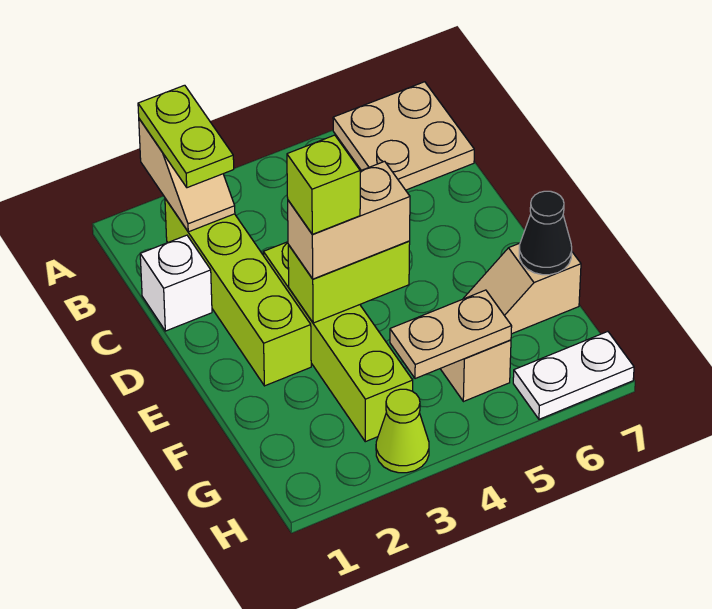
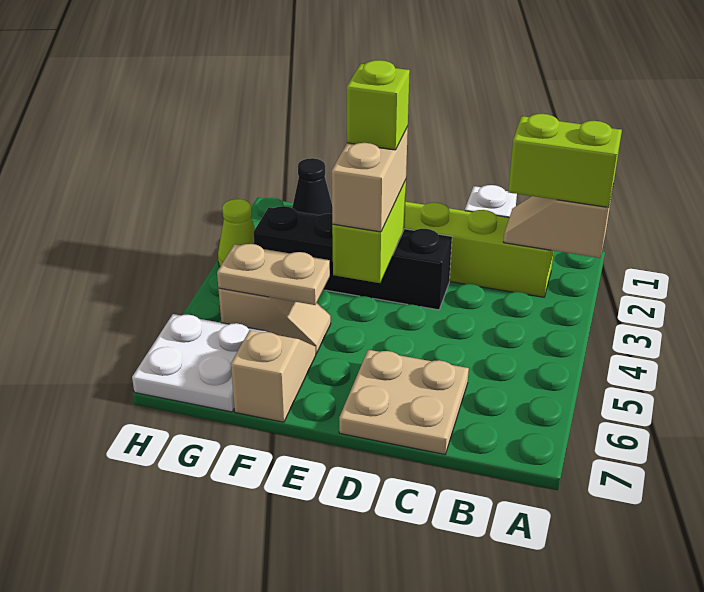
lime 1x2 plate [138,85,234,188] -> lime 1x2 brick [508,114,622,208]
tan 2x2 plate [333,82,474,190] -> tan 2x2 plate moved to [339,350,469,454]
lime 1x4 brick [263,242,413,442] -> black 1x4 brick [253,206,452,310]
black 1x1 cone [519,191,572,275] -> black 1x1 cone moved to [292,158,332,215]
tan 1x2 plate [390,290,512,379] -> tan 1x2 plate turned to [217,244,330,305]
white 1x2 plate [513,332,634,419] -> white 2x2 plate [132,314,266,412]

